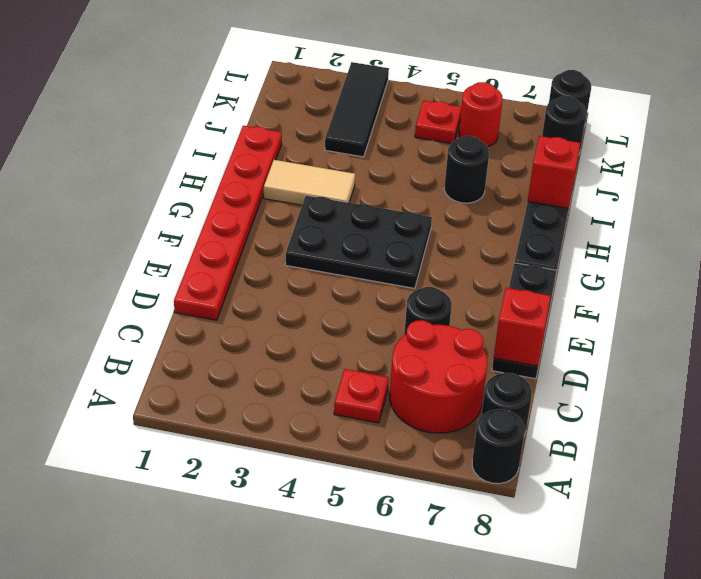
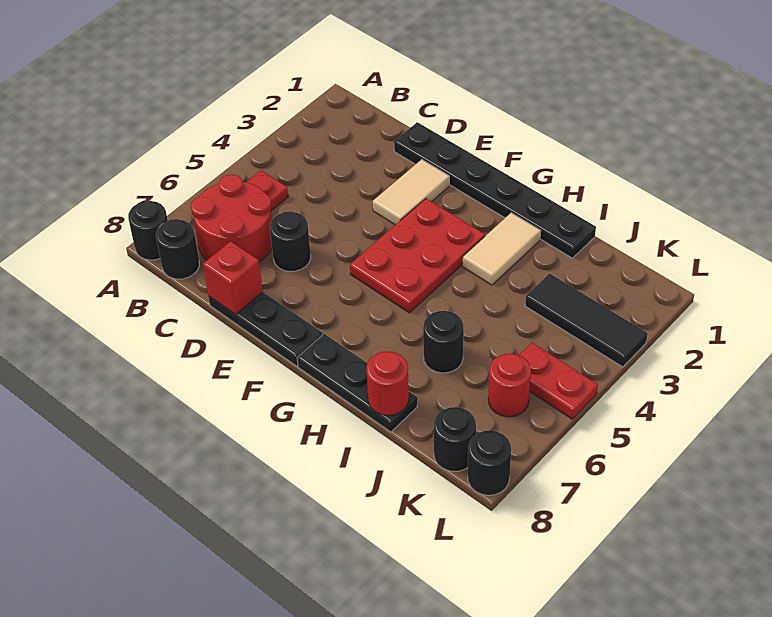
red 1x6 plate [174,126,282,320] -> black 1x6 plate [394,122,596,258]
none -> tan 1x2 tile [373,160,449,225]
black 2x3 plate [285,195,432,288] -> red 2x3 plate [350,199,485,313]
red 1x1 brick [528,136,580,208] -> red 1x1 round brick [366,351,409,415]
red 1x1 plate [415,100,461,143] -> red 1x2 plate [519,343,598,419]

